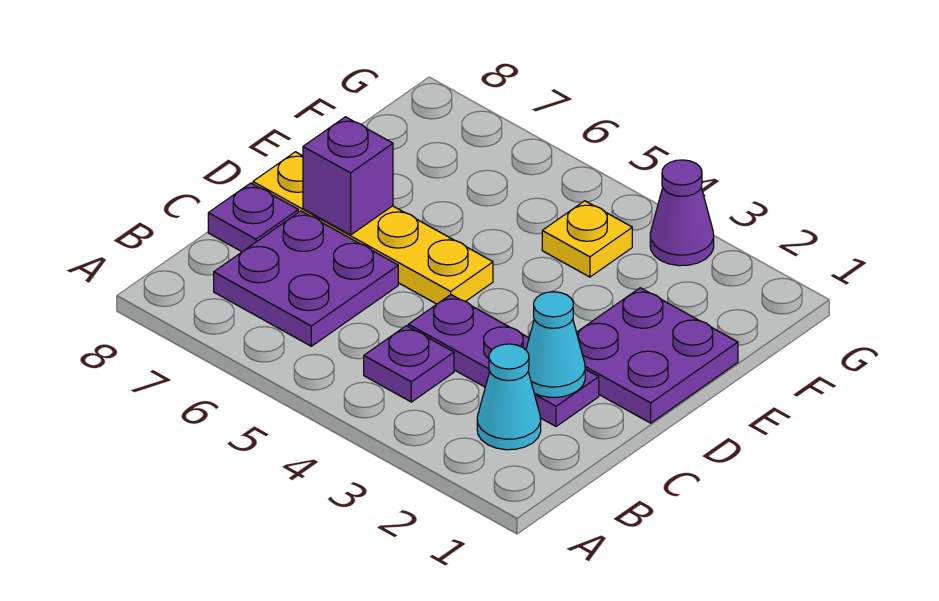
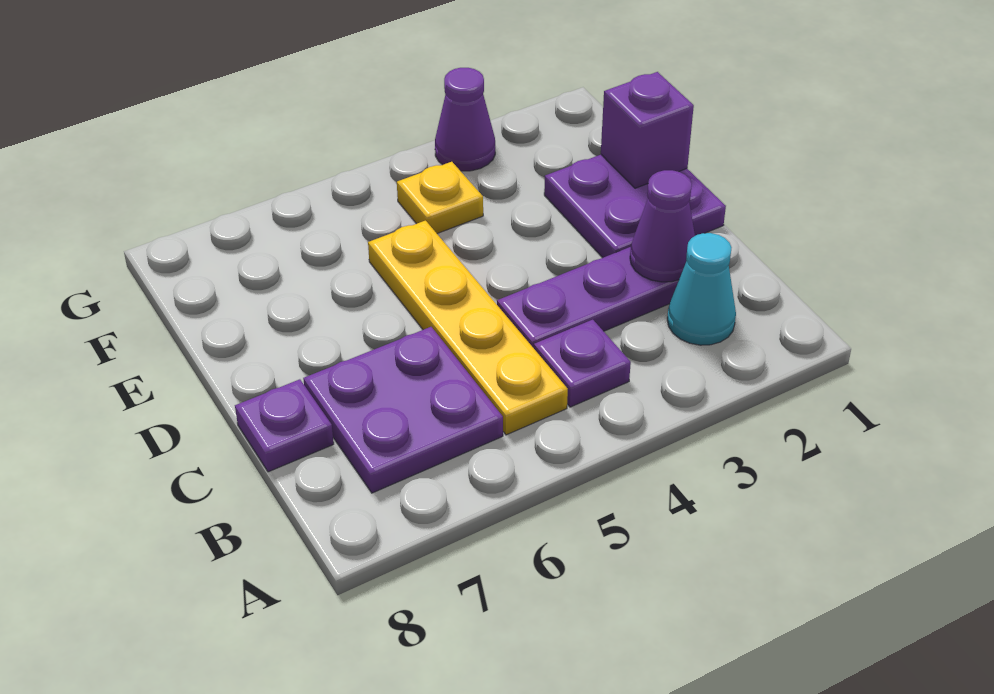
cyan 1x1 cone [526,292,585,397] -> purple 1x1 cone [630,170,695,282]
yellow 1x4 plate [253,152,493,304] -> yellow 1x4 plate turned to [368,221,568,435]
purple 1x1 brick [303,117,393,235] -> purple 1x1 brick moved to [601,72,694,188]

